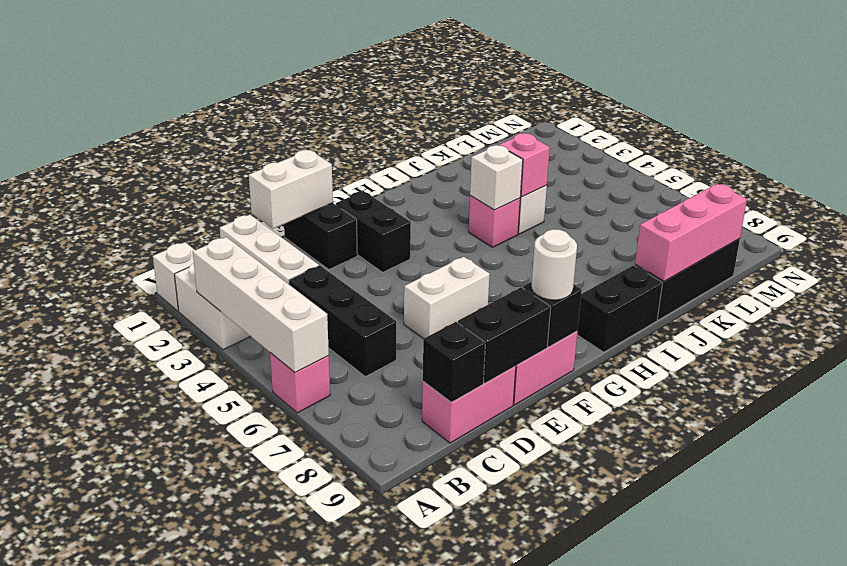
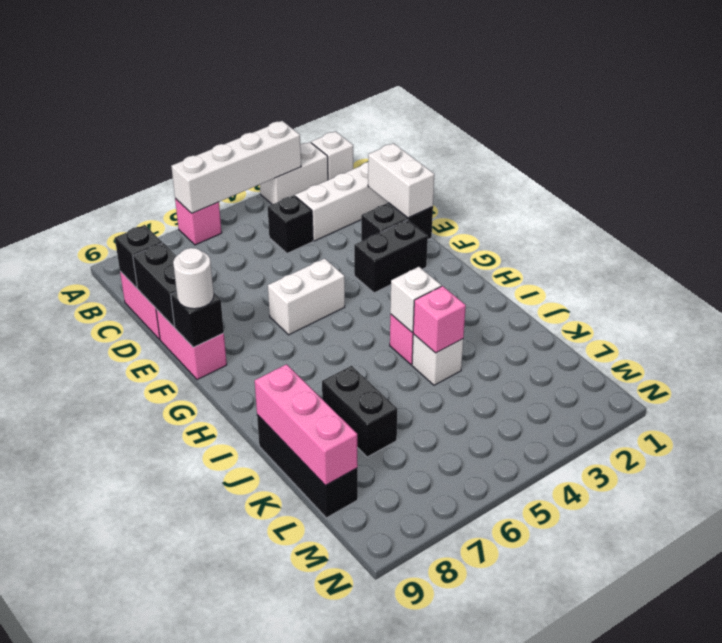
black 1x3 brick [289,266,396,377] -> black 1x1 brick [268,195,313,253]
white 1x2 brick [404,257,490,339] -> white 1x2 brick turned to [268,259,345,335]
black 1x2 brick [577,265,663,352] -> black 1x2 brick moved to [322,366,398,457]

